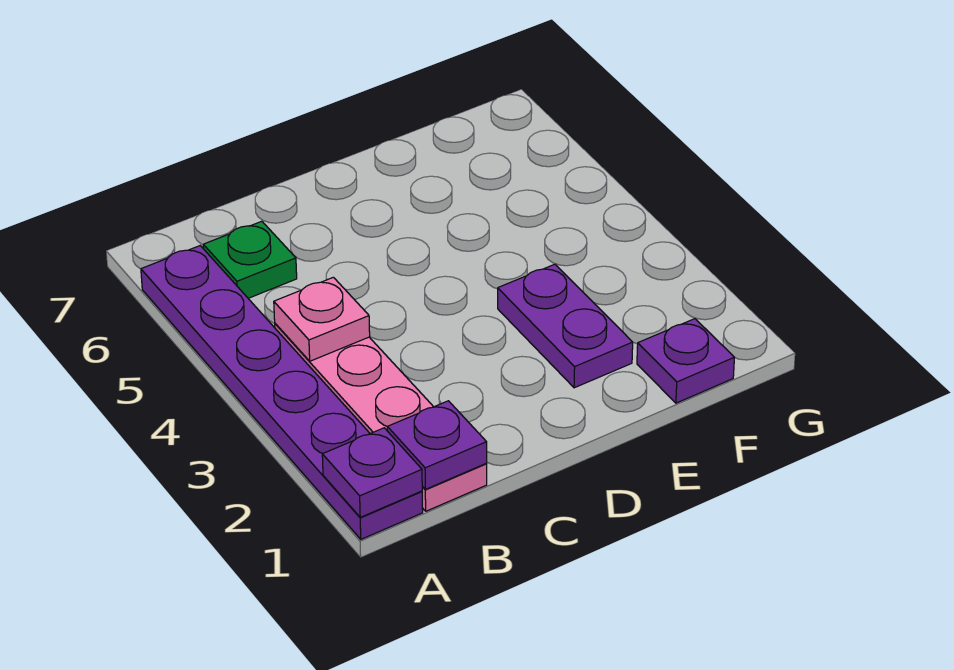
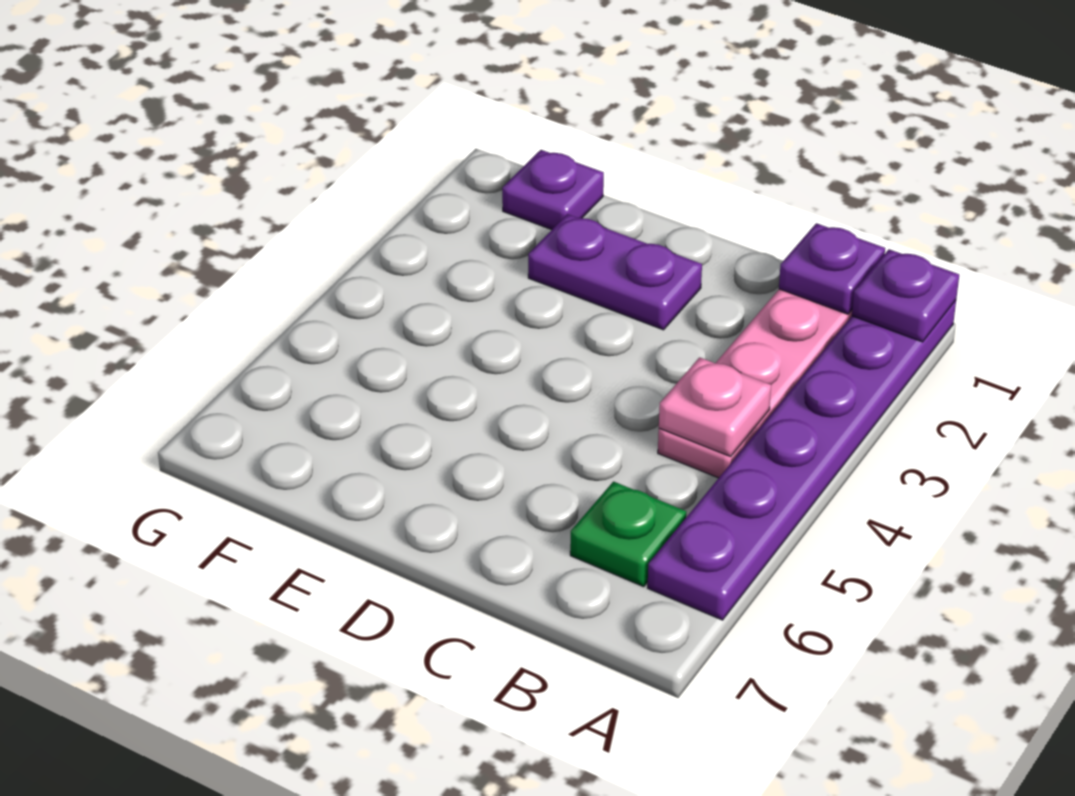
purple 1x2 plate [498,264,633,388] -> purple 1x2 plate turned to [528,214,702,330]

